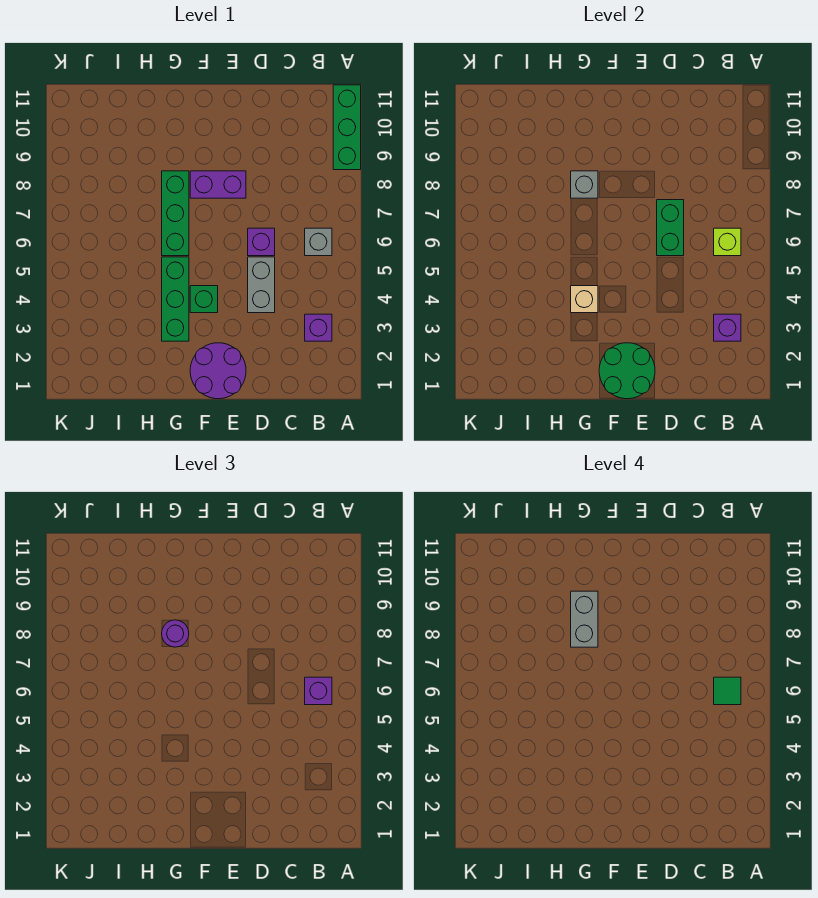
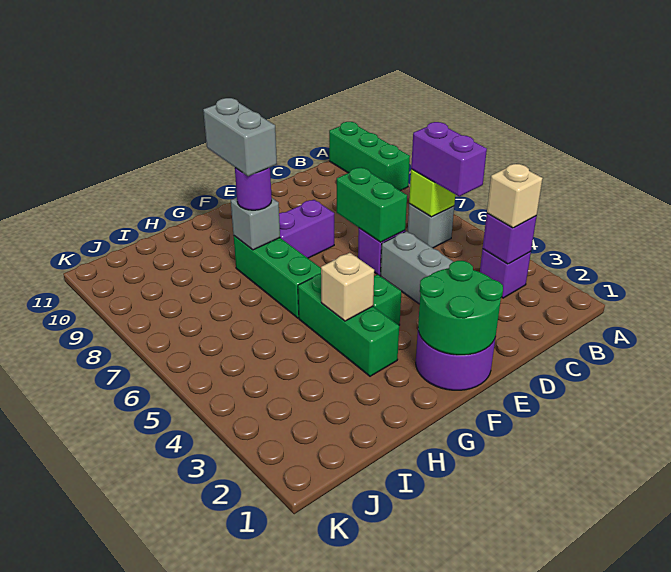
none -> tan 1x1 brick [487,164,543,228]
purple 1x1 brick [305,677,332,705] -> purple 1x2 brick [411,122,487,196]
green 1x1 tile [714,677,741,705] -> none

